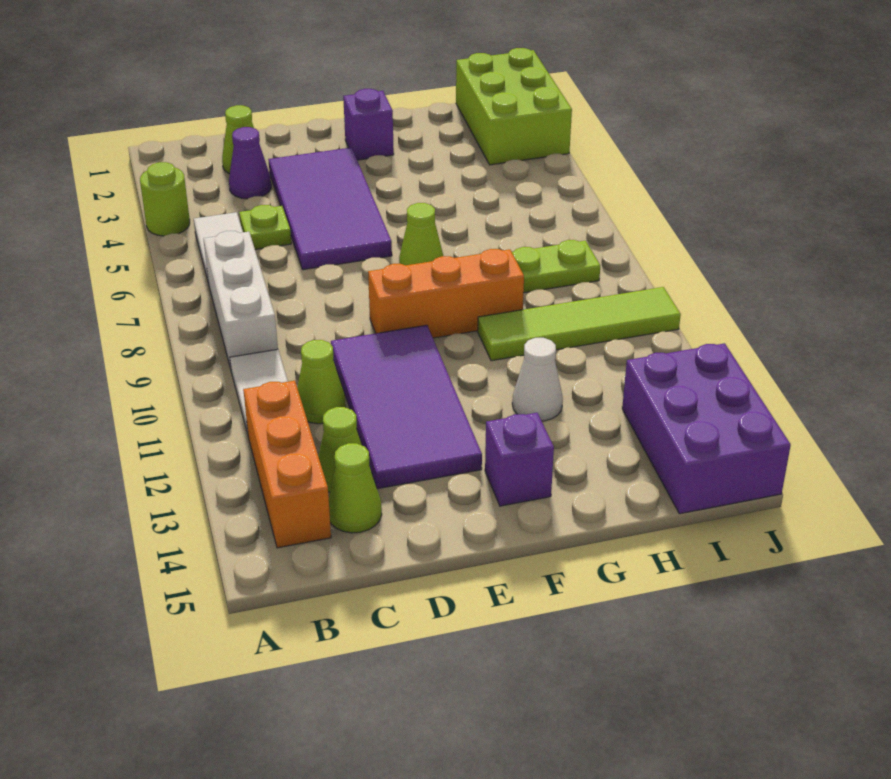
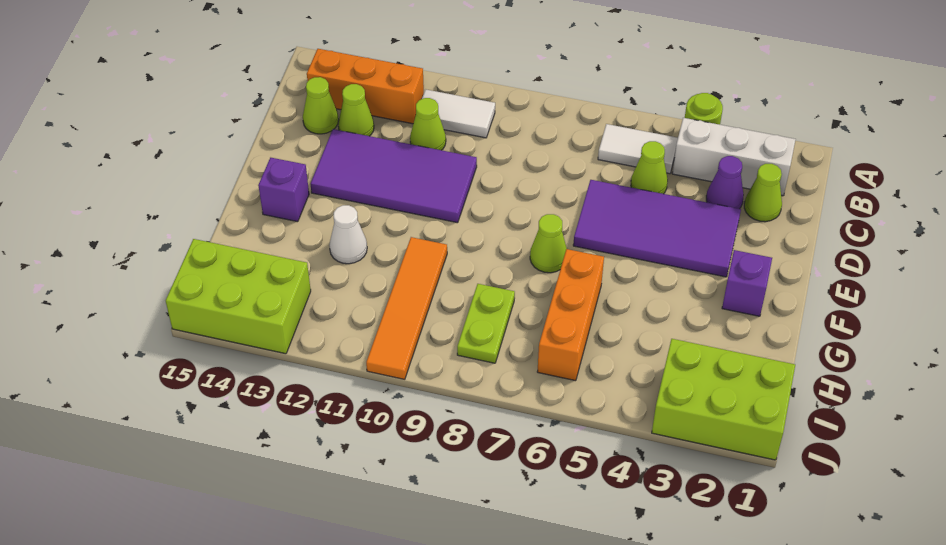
white 1x3 brick [203,231,278,369] -> white 1x3 brick moved to [672,118,796,196]
lime 1x1 plate [239,205,291,250] -> lime 1x1 cone [631,141,668,194]
orange 1x3 brick [368,249,524,338] -> orange 1x3 brick moved to [537,249,604,381]
lime 1x4 tile [478,287,681,361] -> orange 1x4 tile [366,237,447,379]
purple 2x3 brick [622,343,791,514] -> lime 2x3 brick [166,239,311,354]

